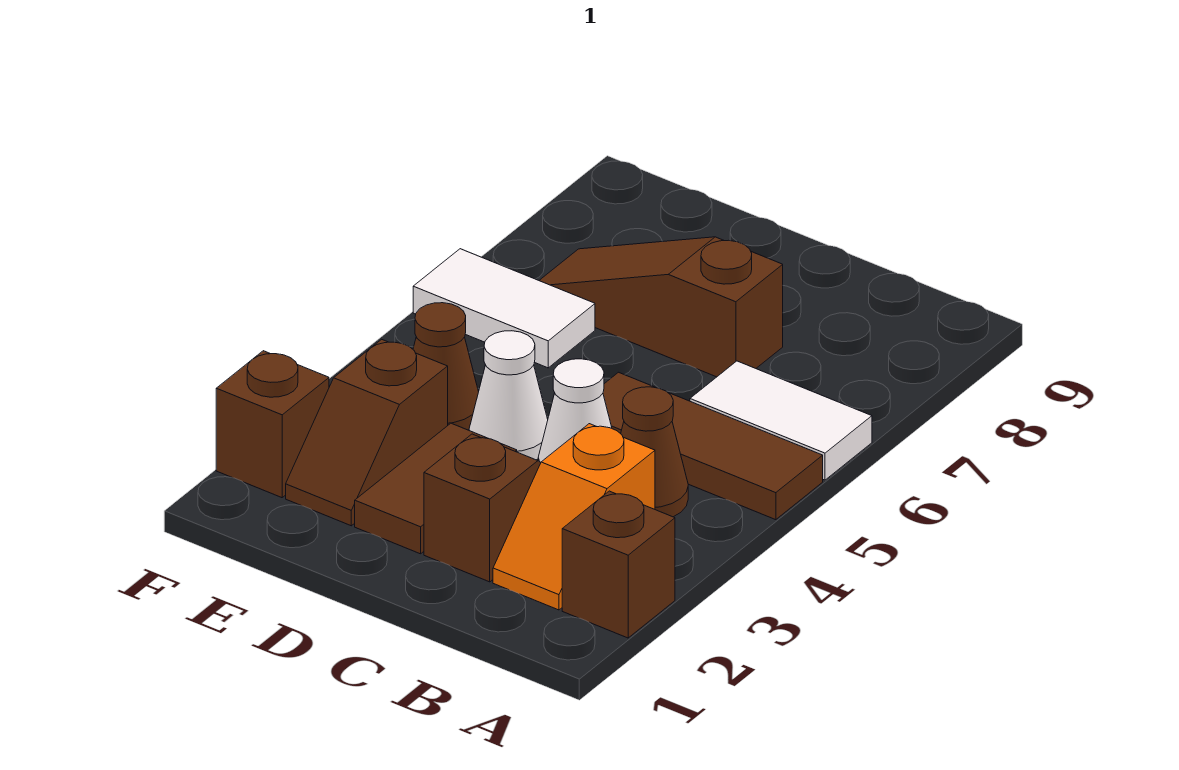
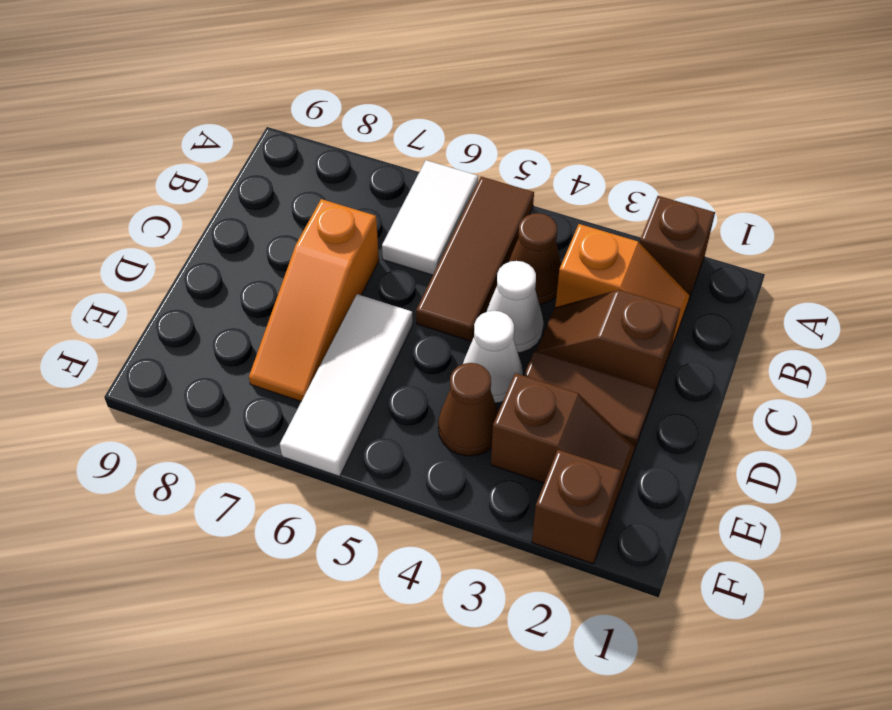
brown 1x3 slope [539,237,783,377] -> orange 1x3 slope [249,199,379,401]
white 1x2 tile [413,249,595,368] -> white 1x3 tile [280,294,413,476]

